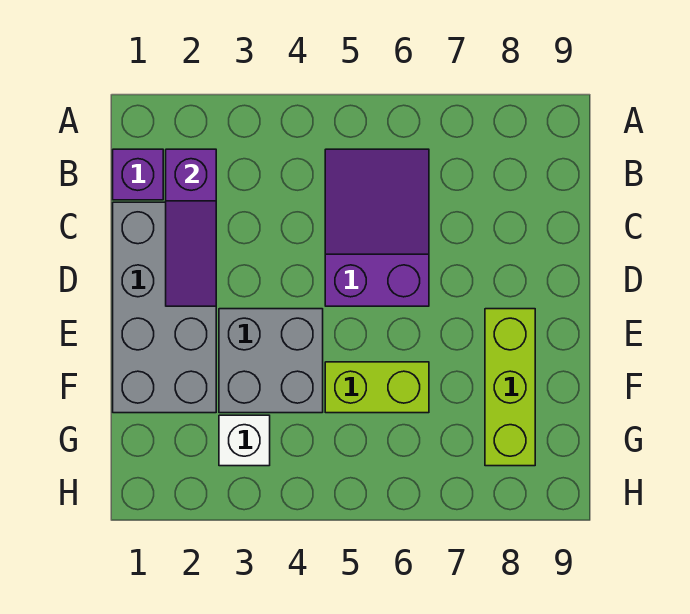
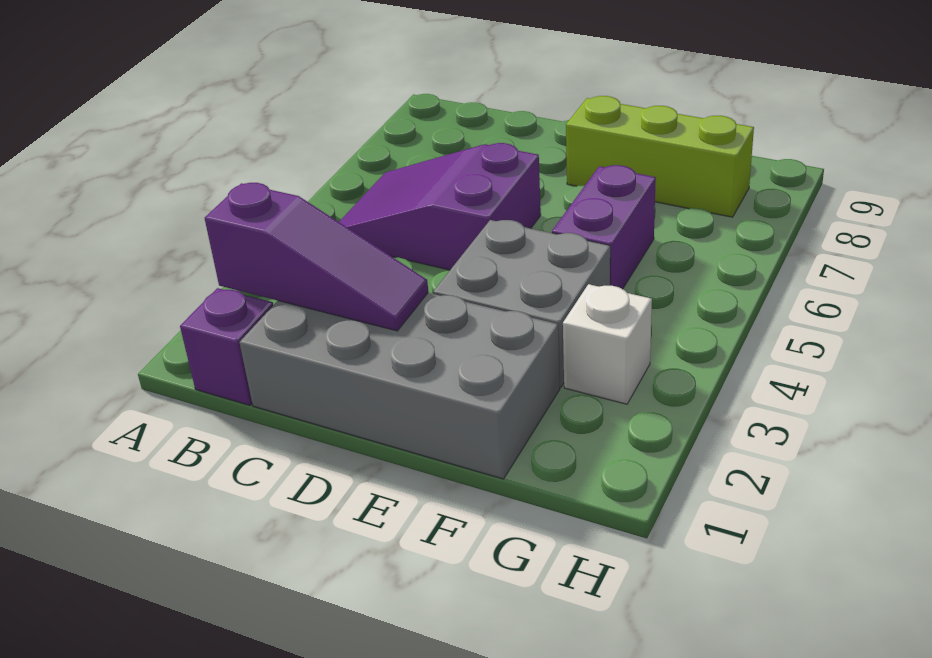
lime 1x2 brick [325,362,429,413] -> purple 1x2 brick [552,165,656,289]

